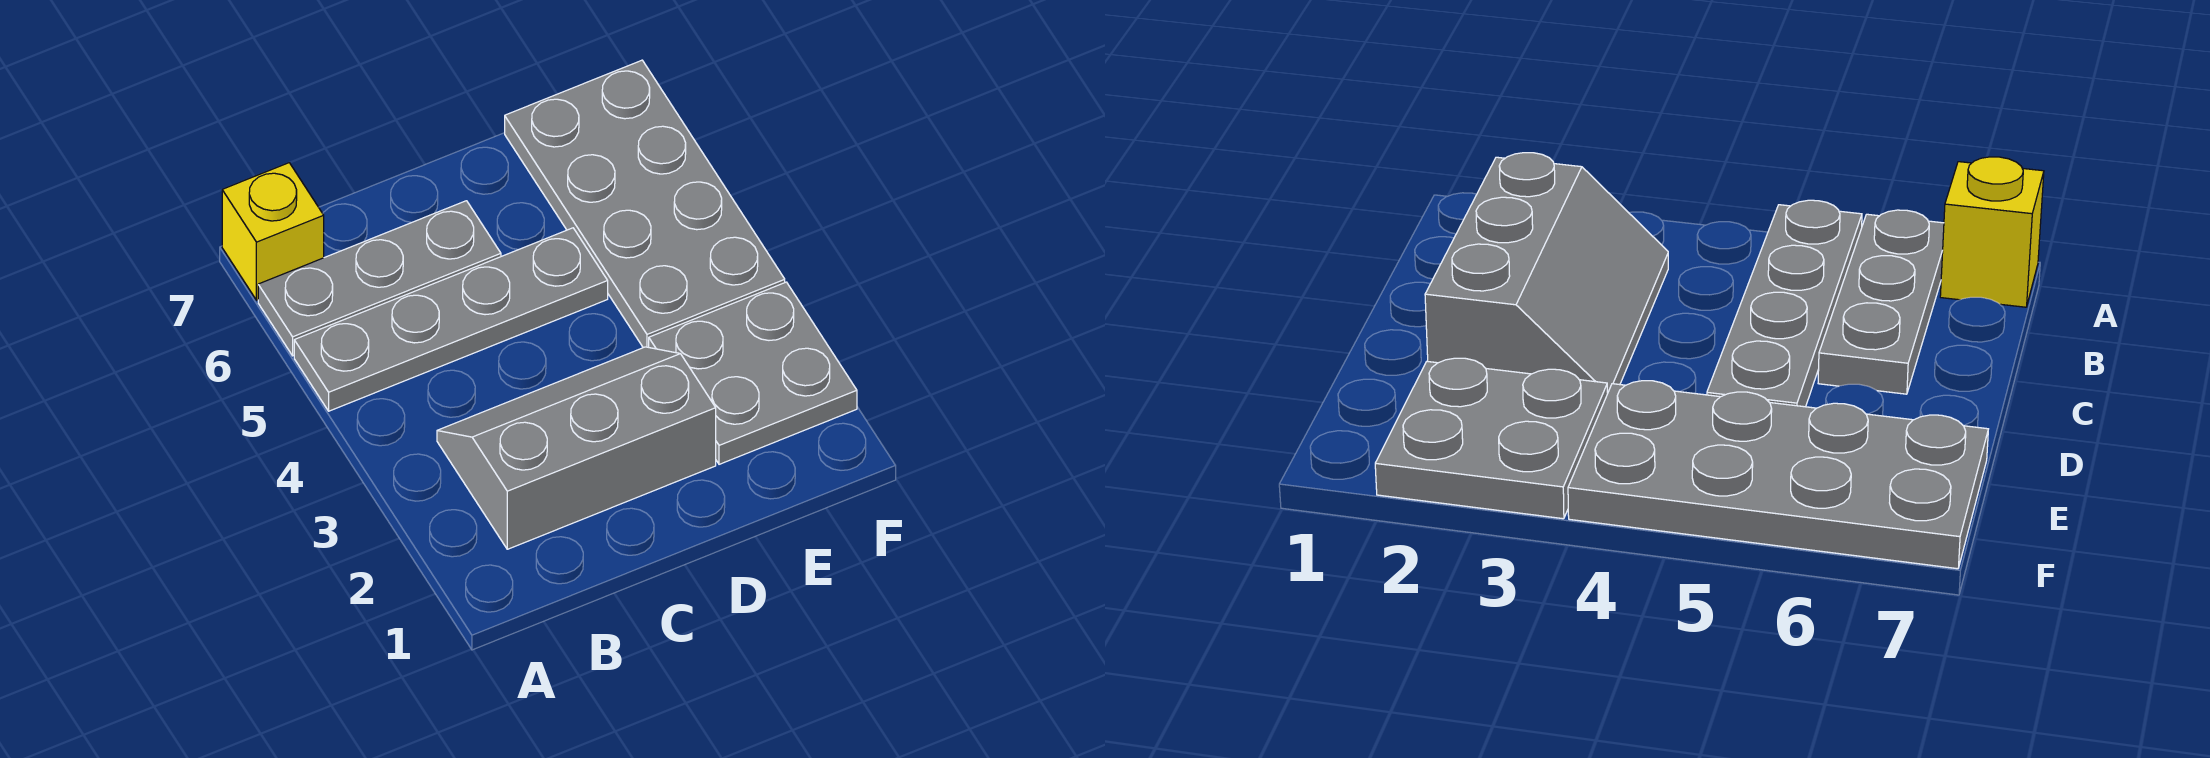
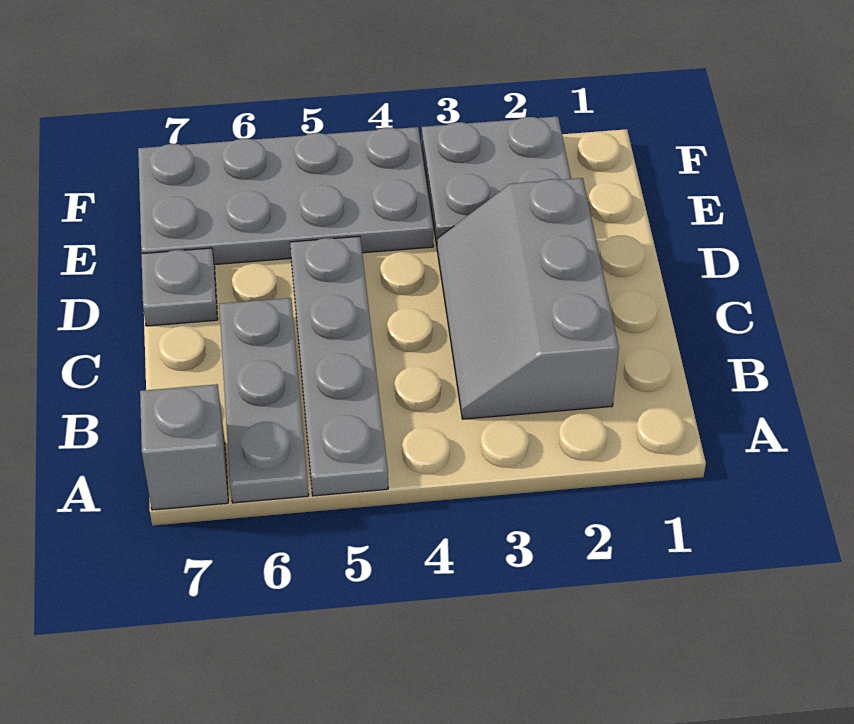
yellow 1x1 brick [222,163,324,300] -> grey 1x1 brick [140,384,228,510]
none -> grey 1x1 plate [141,248,218,326]

